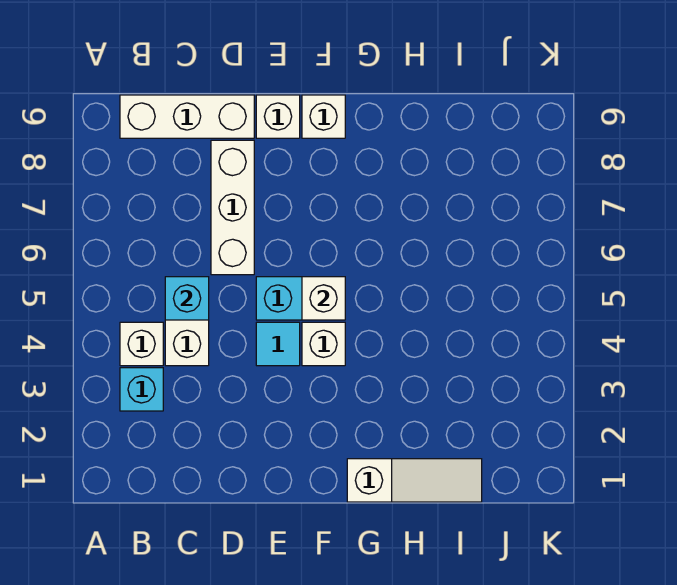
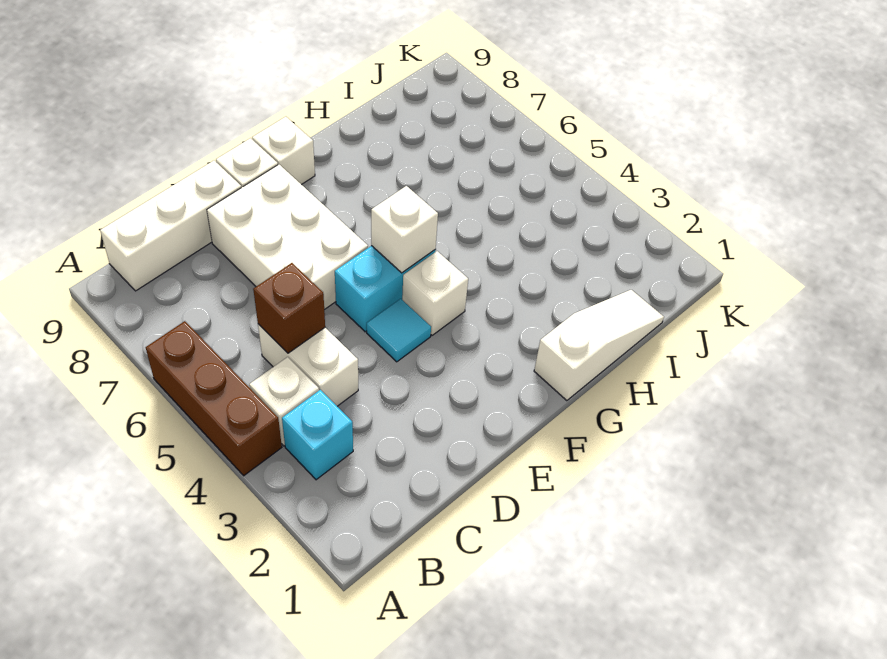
none -> brown 1x3 brick [146,321,282,476]
cyan 1x1 brick [165,277,209,320] -> brown 1x1 brick [253,263,325,353]
white 1x3 brick [211,140,254,275] -> white 2x3 brick [207,164,368,310]

